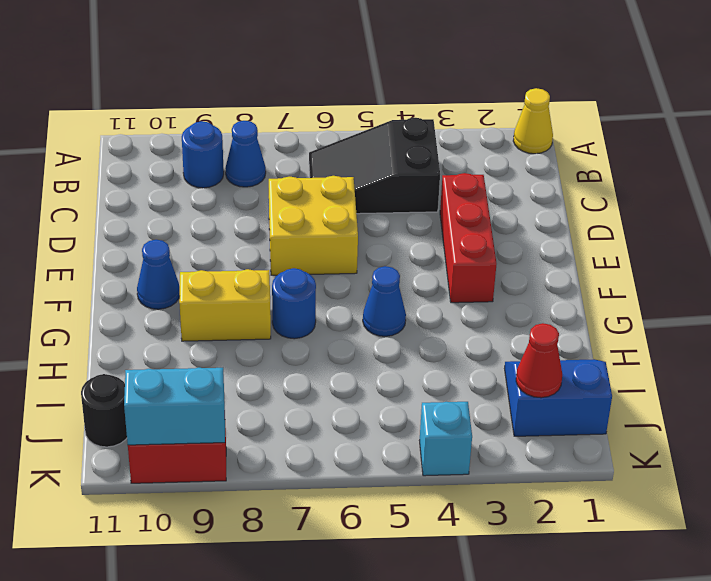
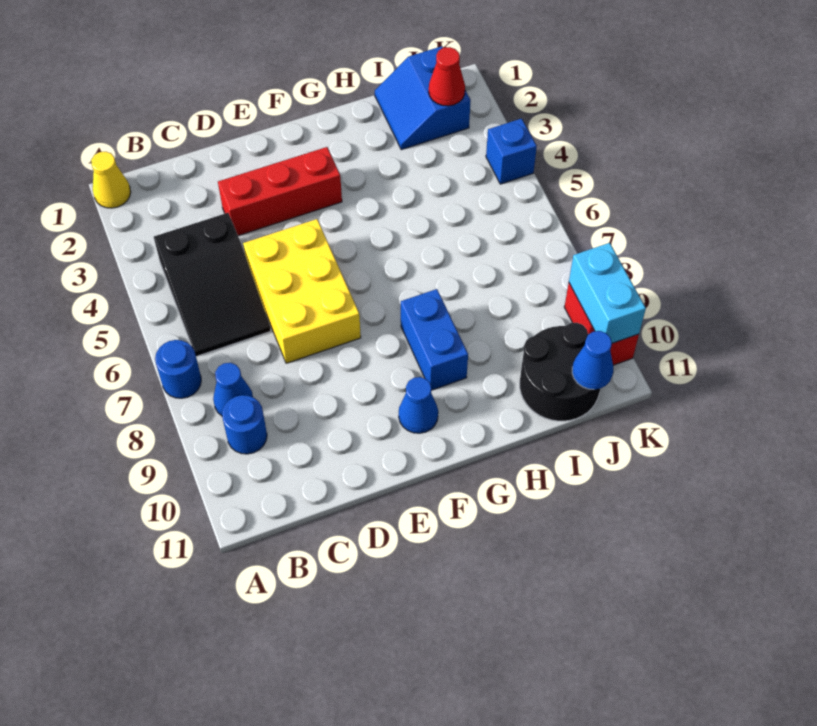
yellow 2x2 brick [269,176,358,275] -> yellow 2x3 brick [243,219,361,363]
blue 1x1 cone [363,266,406,336] -> blue 1x1 cone moved to [572,331,613,390]
blue 1x1 round brick [272,268,316,339] -> blue 1x1 round brick moved to [155,340,201,398]
yellow 1x2 brick [179,269,271,341] -> blue 1x2 brick [401,289,468,390]
black 1x1 round brick [81,374,127,447] -> black 2x2 round brick [520,323,601,421]
cyan 1x1 brick [420,402,472,476] -> blue 1x1 brick [486,118,537,184]

